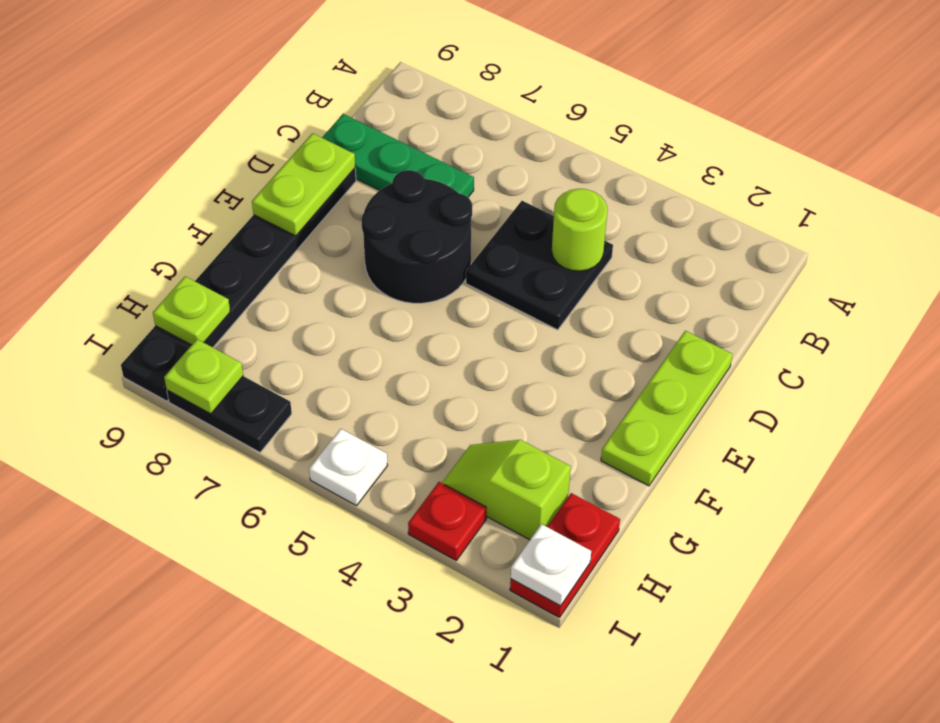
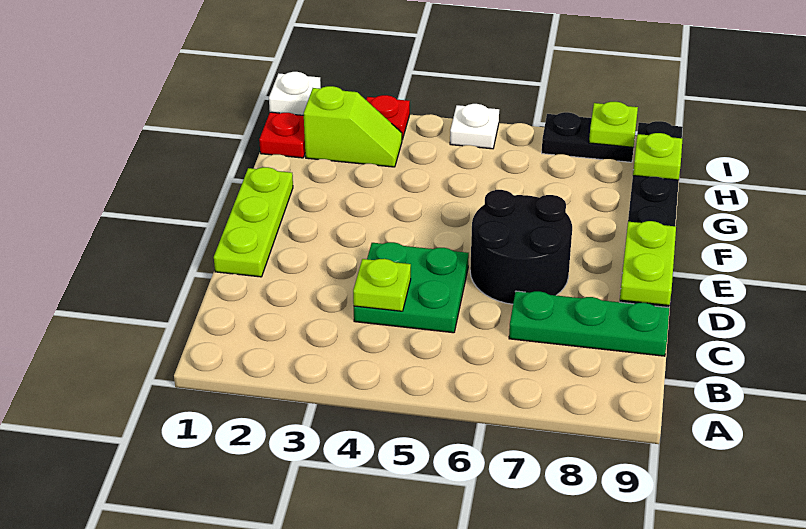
black 2x2 plate [466,201,613,330] -> green 2x2 plate [354,242,469,333]
lime 1x1 round brick [552,189,607,271] -> lime 1x1 plate [353,259,411,311]

